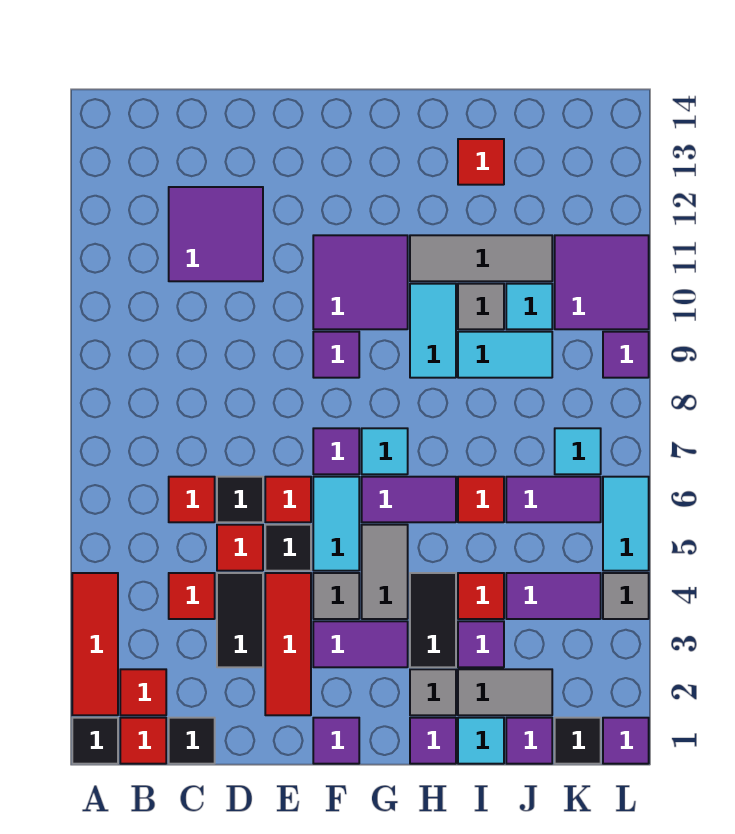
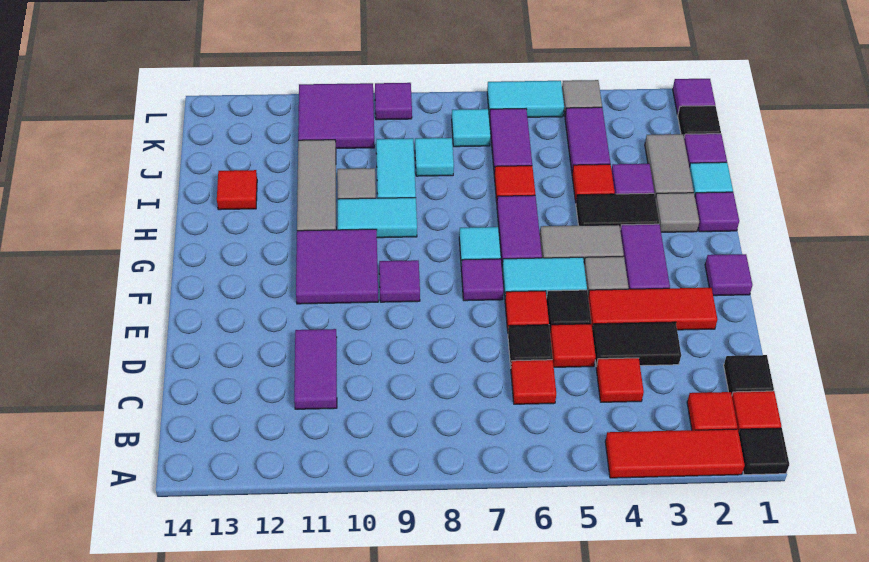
purple 2x2 tile [169,187,263,281] -> purple 1x2 tile [294,329,337,409]
cyan 1x1 tile [506,284,552,329] -> cyan 1x1 tile moved to [415,138,454,176]

